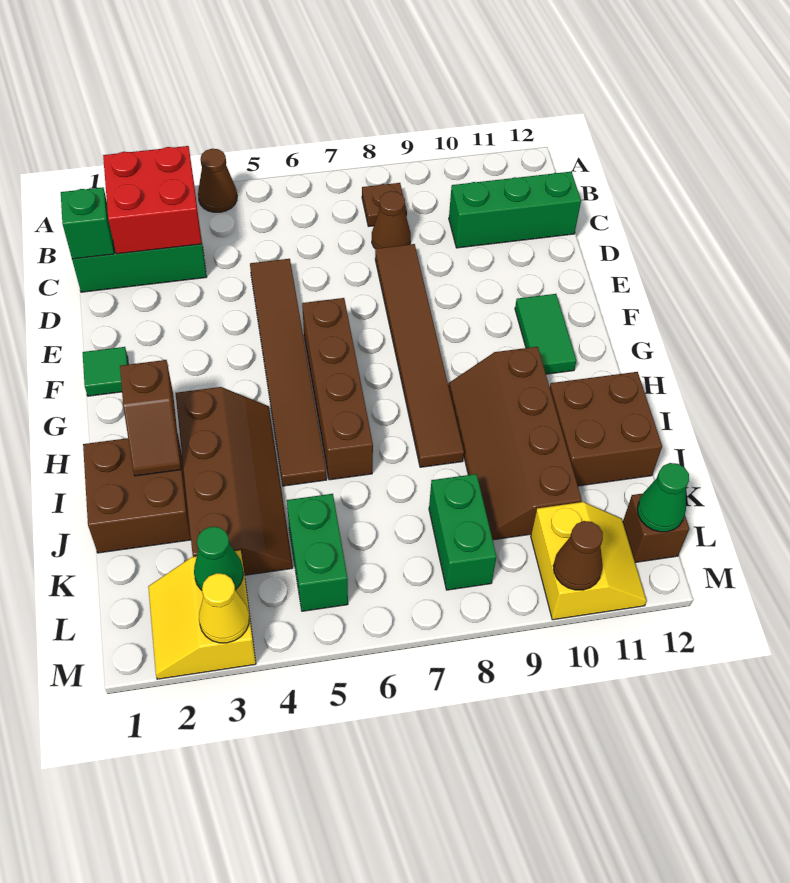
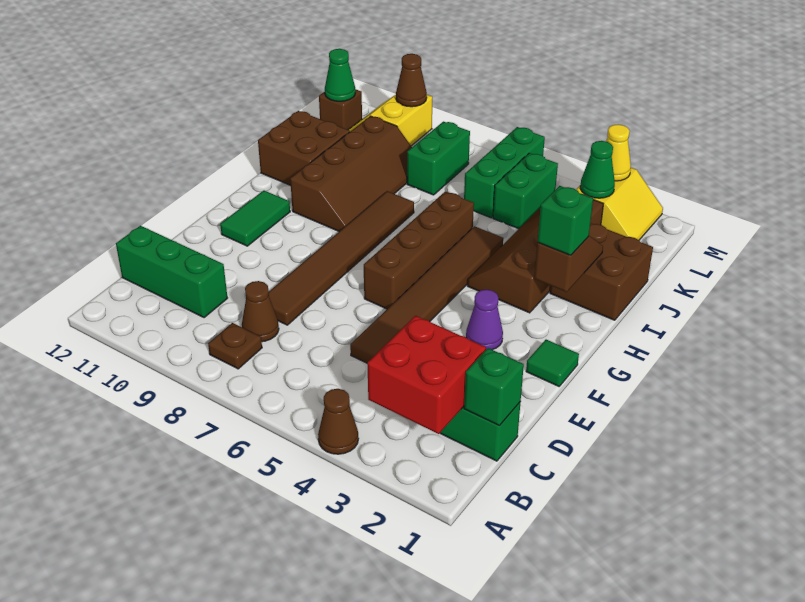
none -> purple 1x1 cone [466,290,503,350]
none -> green 1x1 brick [538,186,593,255]
none -> green 1x3 brick [464,127,545,218]

